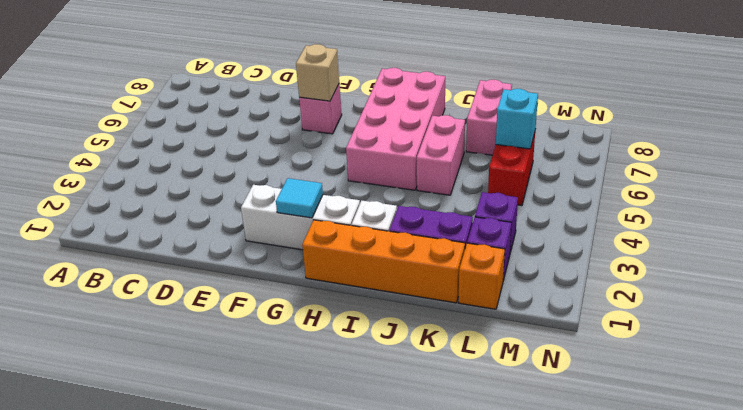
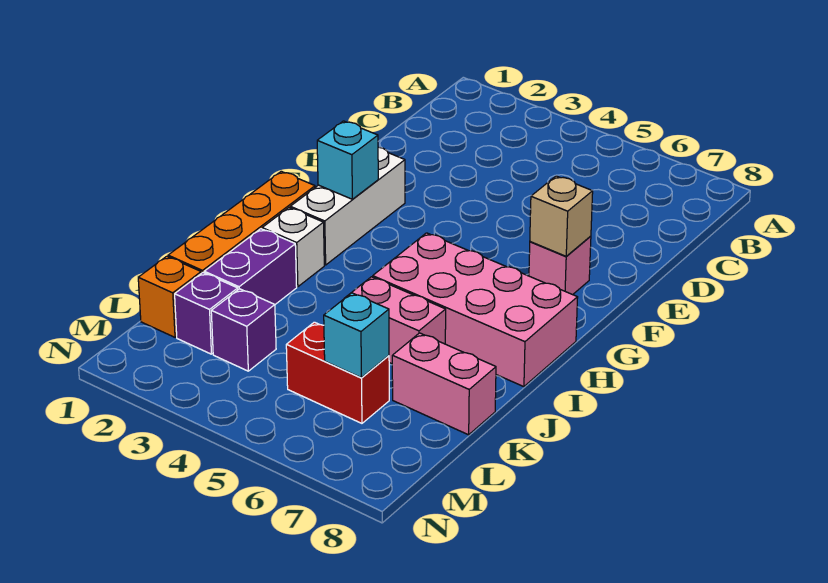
cyan 1x1 tile [276,178,323,218] -> cyan 1x1 brick [317,121,378,199]

